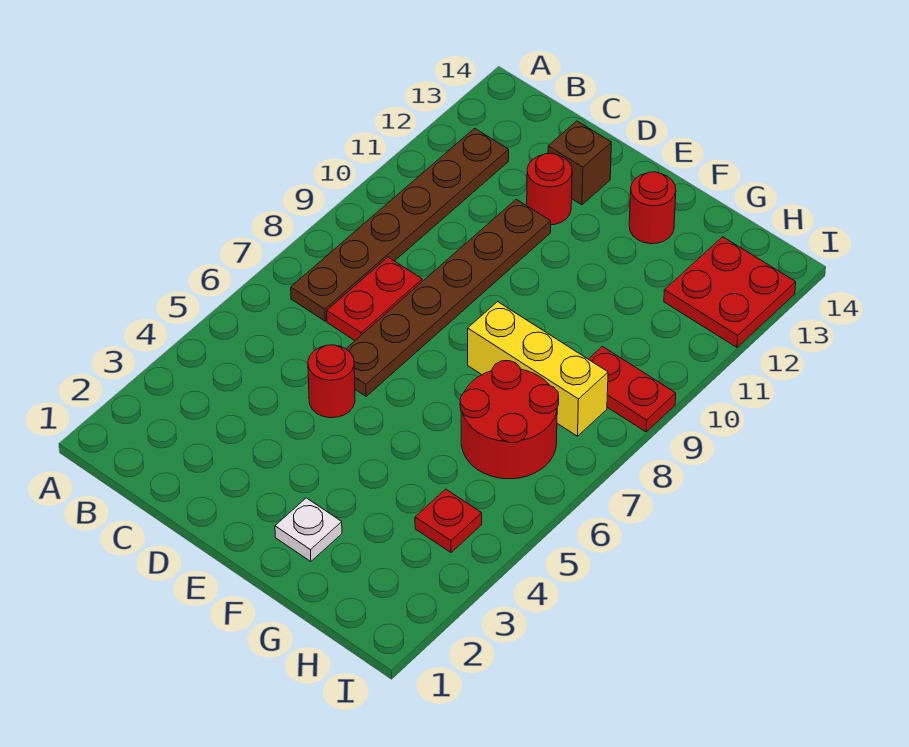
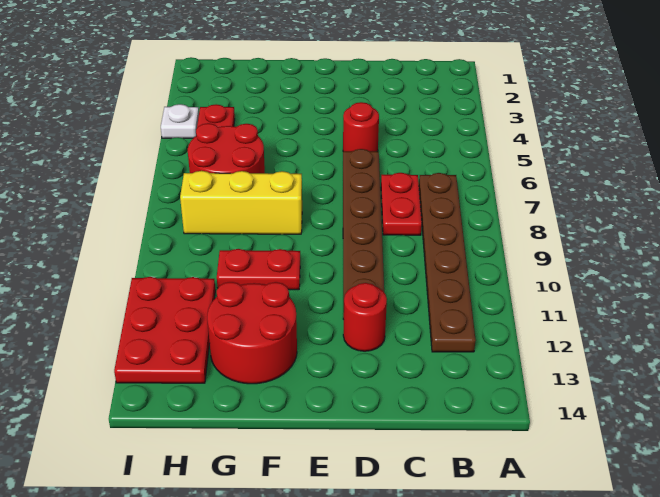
brown 1x1 brick [548,121,612,205] -> none
white 1x1 plate [275,498,342,562] -> white 1x1 plate moved to [161,104,199,138]
red 1x1 round brick [629,172,676,244] -> red 2x2 round brick [207,282,297,384]
red 1x2 plate [589,346,676,432] -> red 1x2 plate moved to [217,249,300,290]
red 2x2 plate [664,237,796,347] -> red 2x3 plate [114,277,215,383]

